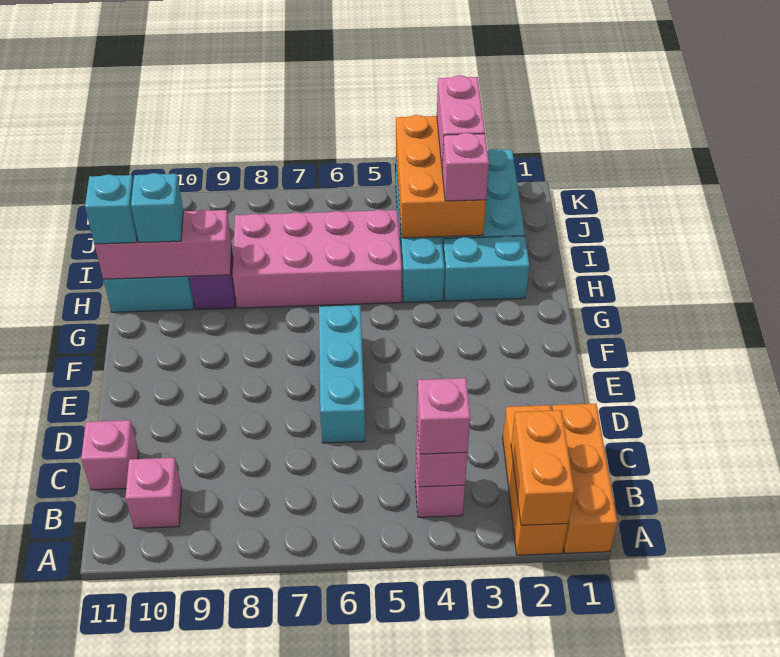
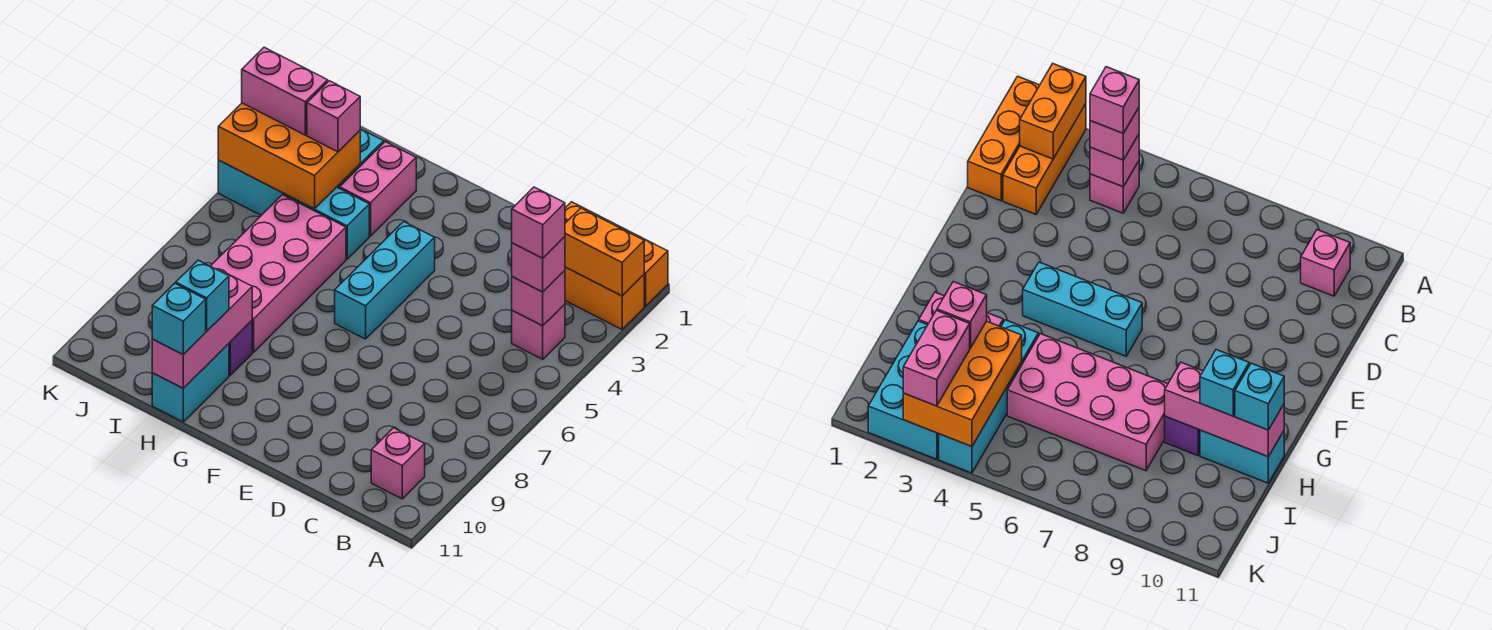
pink 1x1 brick [81,420,139,490] -> pink 1x1 brick moved to [512,187,565,258]
cyan 1x3 brick [319,305,365,443] -> cyan 1x3 brick turned to [335,222,435,339]
cyan 1x2 brick [443,236,529,301] -> pink 1x2 brick [340,142,416,236]

